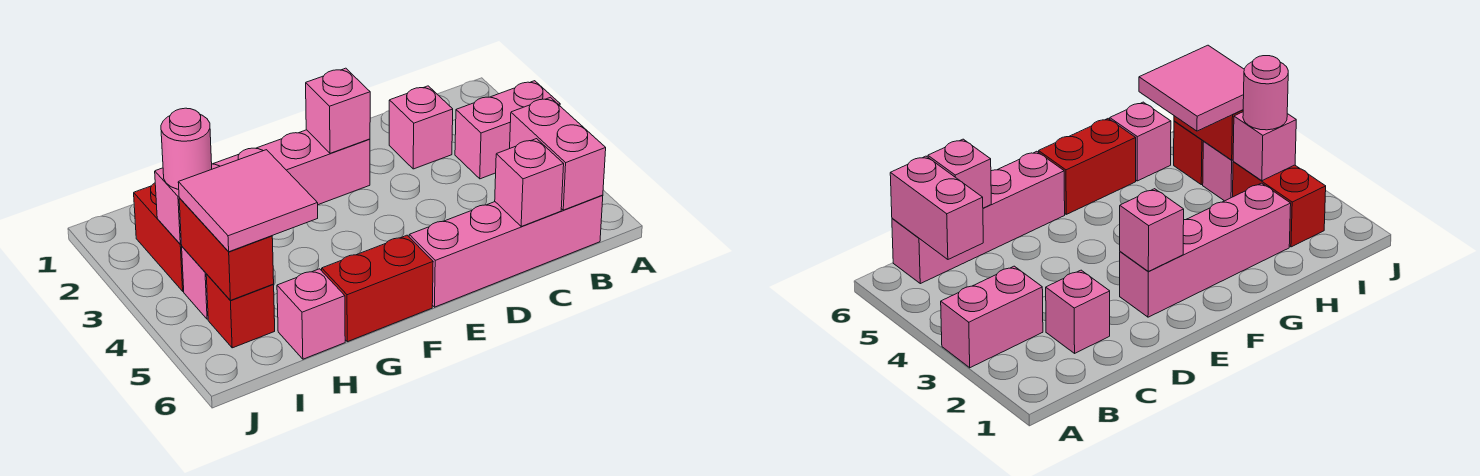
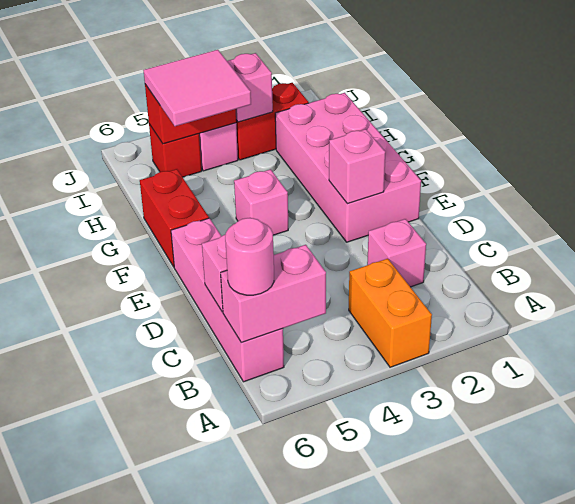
pink 1x2 brick [455,81,560,179] -> orange 1x2 brick [349,259,432,367]
pink 1x4 brick [212,130,370,205] -> pink 2x4 brick [275,93,421,242]
pink 1x1 brick [277,269,345,359] -> pink 1x1 brick moved to [234,169,288,235]
pink 1x1 round brick [161,108,212,189] -> pink 1x1 round brick moved to [225,218,274,295]

